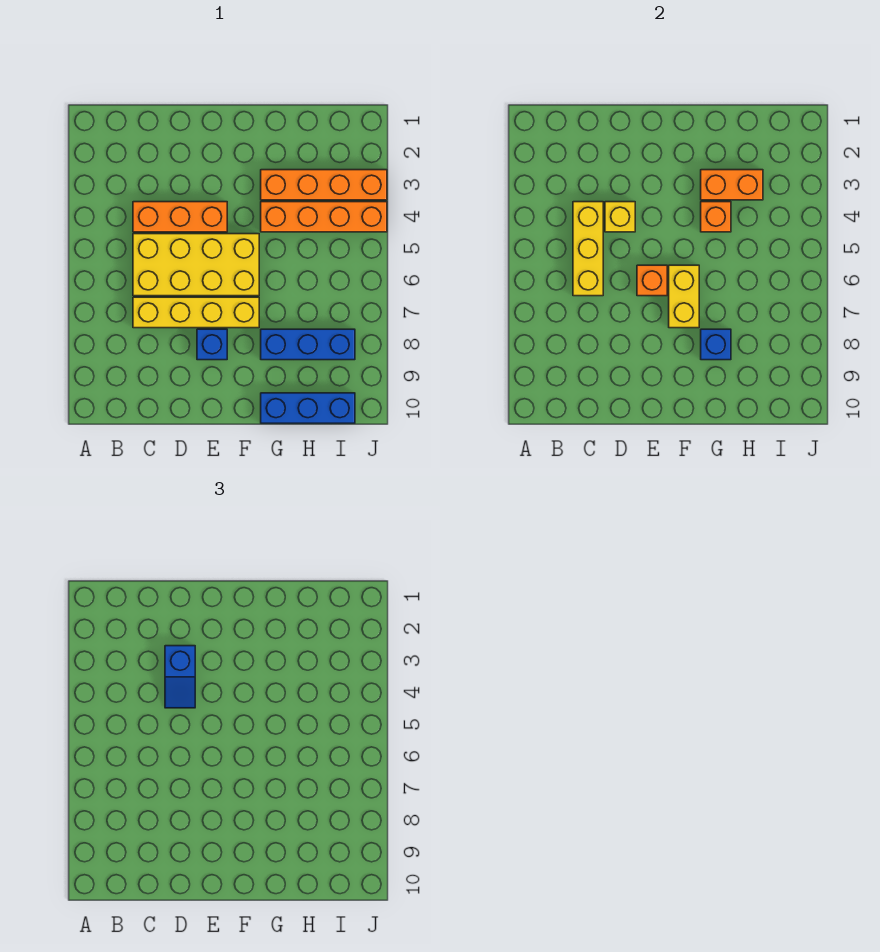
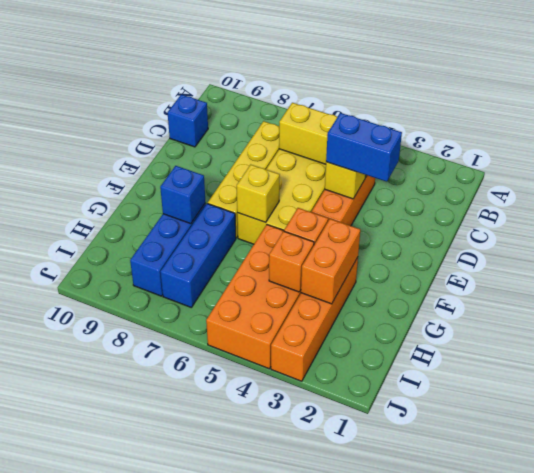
blue 1x2 slope [165,646,195,708] -> blue 1x2 brick [326,113,402,182]
orange 1x1 brick [637,265,667,296] -> orange 1x1 brick moved to [269,231,314,292]
blue 1x1 brick [197,329,227,360] -> blue 1x1 brick moved to [168,94,208,147]
yellow 1x2 brick [669,265,699,328] -> yellow 1x1 brick [237,165,280,223]
orange 1x4 brick [261,202,387,232] -> orange 2x4 brick [206,225,301,369]
blue 1x3 brick [261,393,355,423] -> blue 1x3 brick moved to [160,203,236,307]

